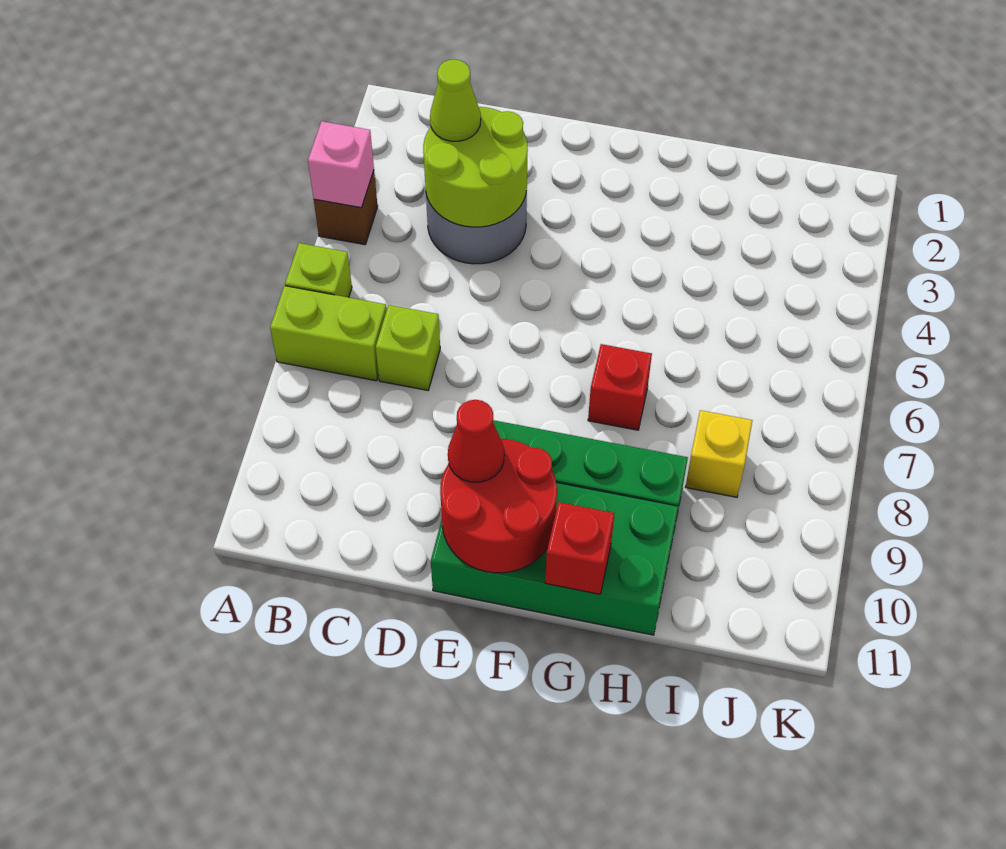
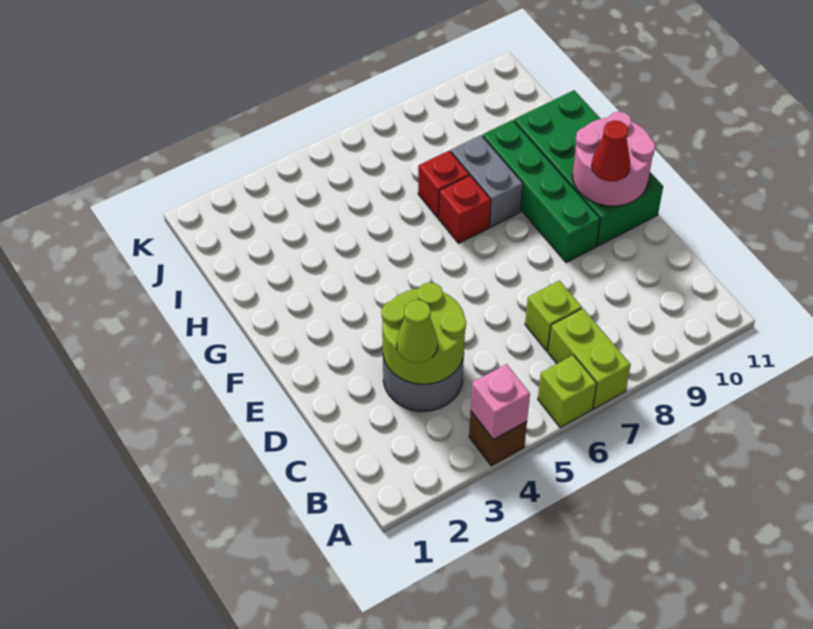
red 2x2 round brick [440,439,557,573] -> pink 2x2 round brick [572,112,655,206]
none -> grey 1x2 brick [451,135,523,227]
red 1x1 brick [545,502,614,594] -> red 1x1 brick moved to [418,151,469,218]
yellow 1x1 brick [686,410,753,497] -> none

